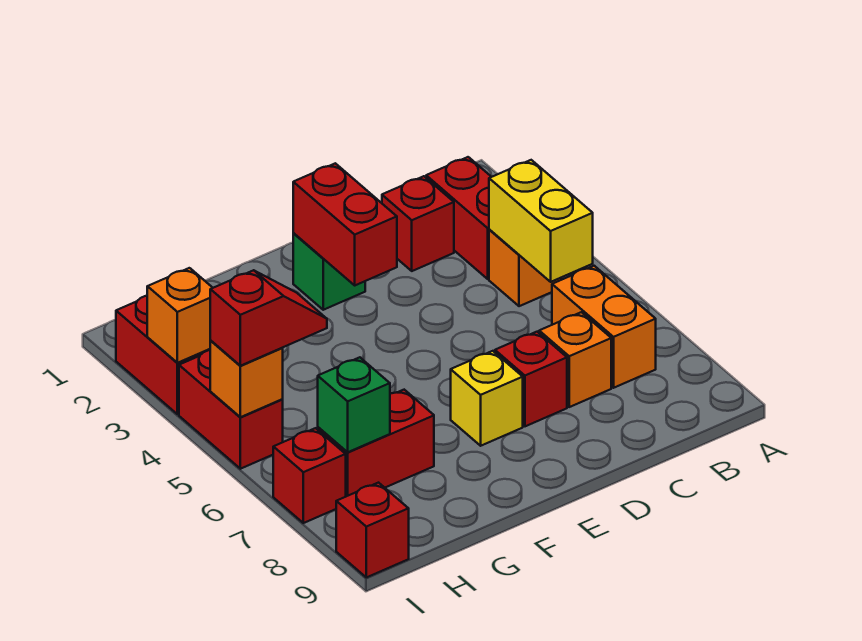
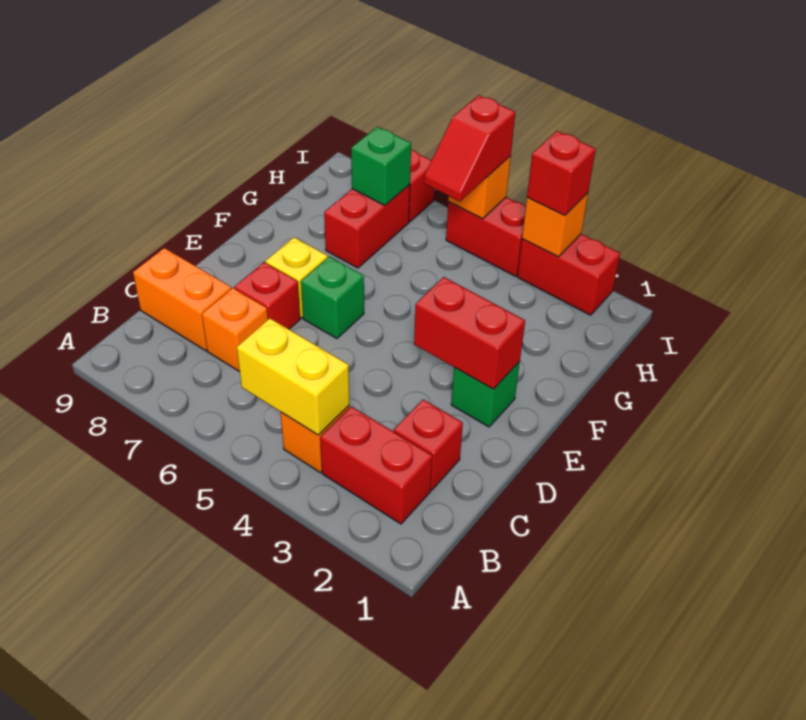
orange 1x2 brick [552,266,656,388] -> orange 1x2 brick moved to [133,248,231,351]
none -> green 1x1 brick [301,257,364,338]
red 1x1 brick [336,483,409,577] -> red 1x1 brick moved to [527,131,596,216]

